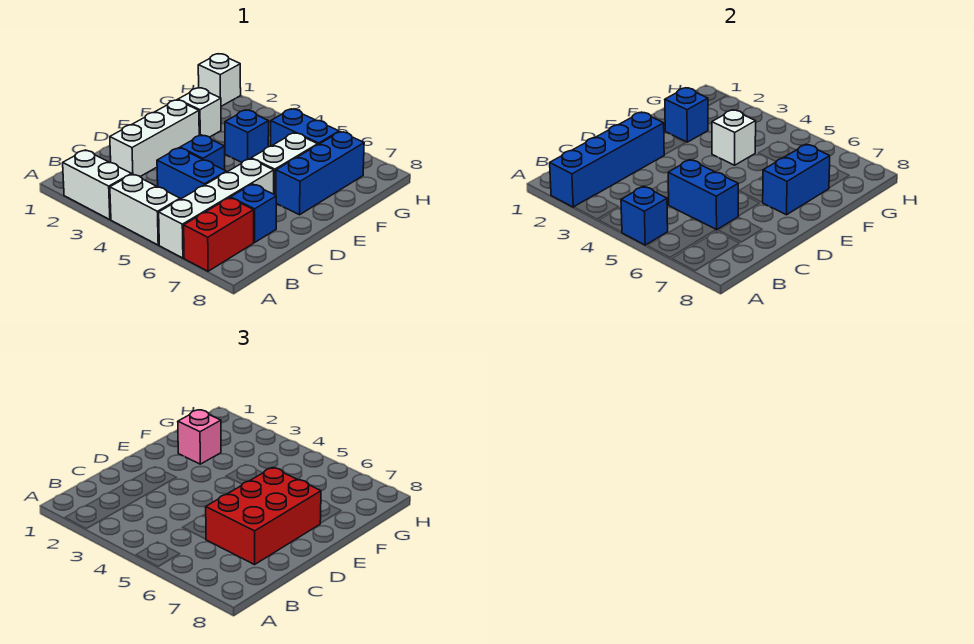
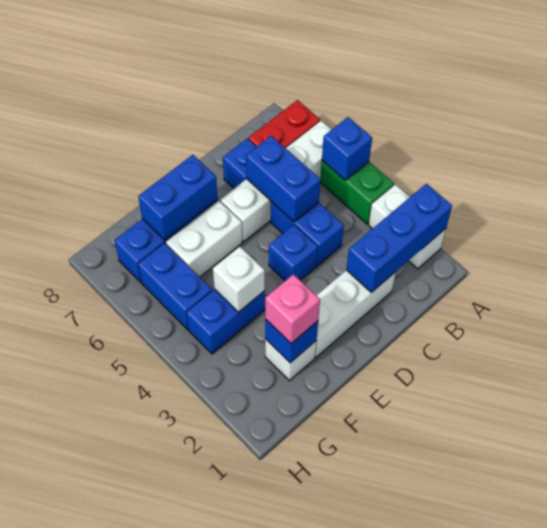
blue 1x4 brick [550,112,664,207] -> blue 1x3 brick [346,184,452,293]
white 1x2 brick [110,174,180,245] -> green 1x2 brick [320,161,394,224]
red 2x3 brick [206,468,321,565] -> none
blue 1x1 brick [225,110,269,162] -> blue 1x2 brick [186,289,265,354]
white 1x1 brick [198,54,241,106] -> none

